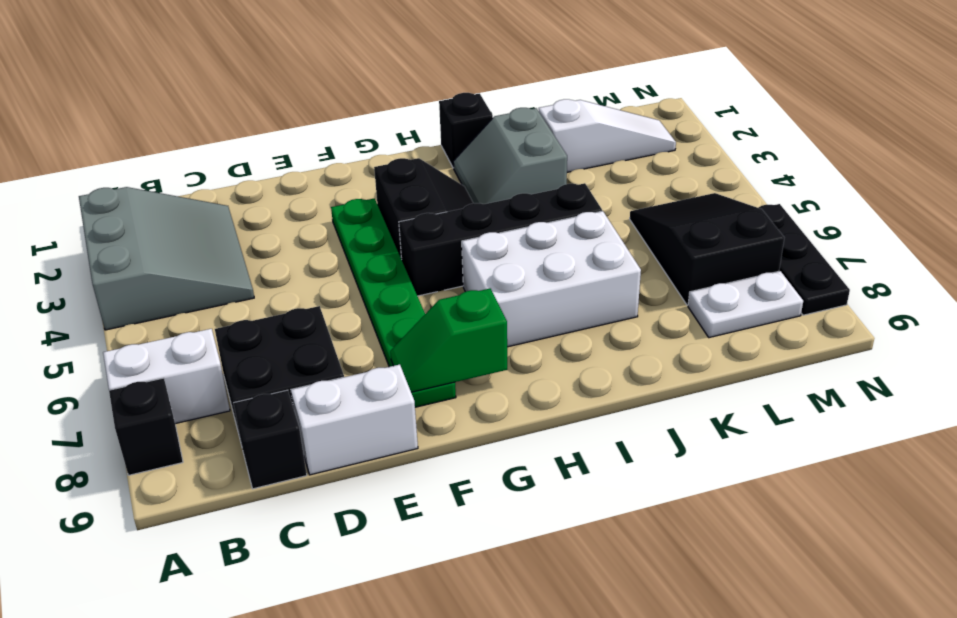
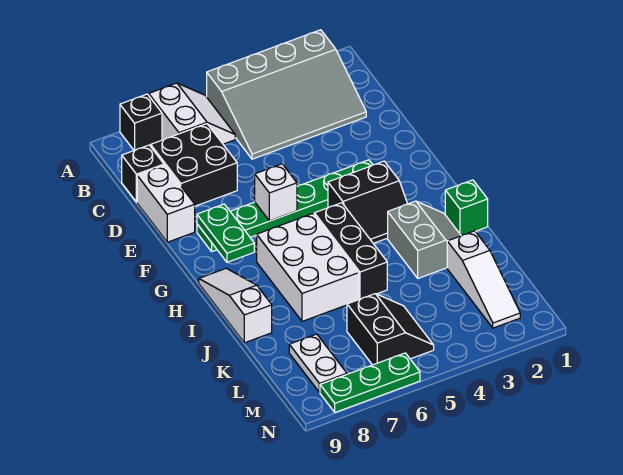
grey 3x3 slope [79,187,254,330] -> grey 3x4 slope [207,30,366,159]
none -> white 1x1 brick [255,164,297,221]
green 1x2 slope [390,289,507,393] -> green 1x2 plate [197,204,254,262]
black 1x4 brick [399,183,602,296] -> black 1x3 brick [314,203,387,299]
none -> white 1x3 slope [199,268,272,343]
black 1x1 brick [439,93,493,168] -> green 1x1 brick [445,180,488,236]
grey 2x2 slope [453,108,567,204] -> grey 2x2 slope turned to [388,201,461,278]
black 2x3 slope [630,193,784,305] -> black 2x2 slope [347,294,434,365]
black 1x3 plate [758,204,850,315] -> green 1x3 plate [320,353,420,412]

